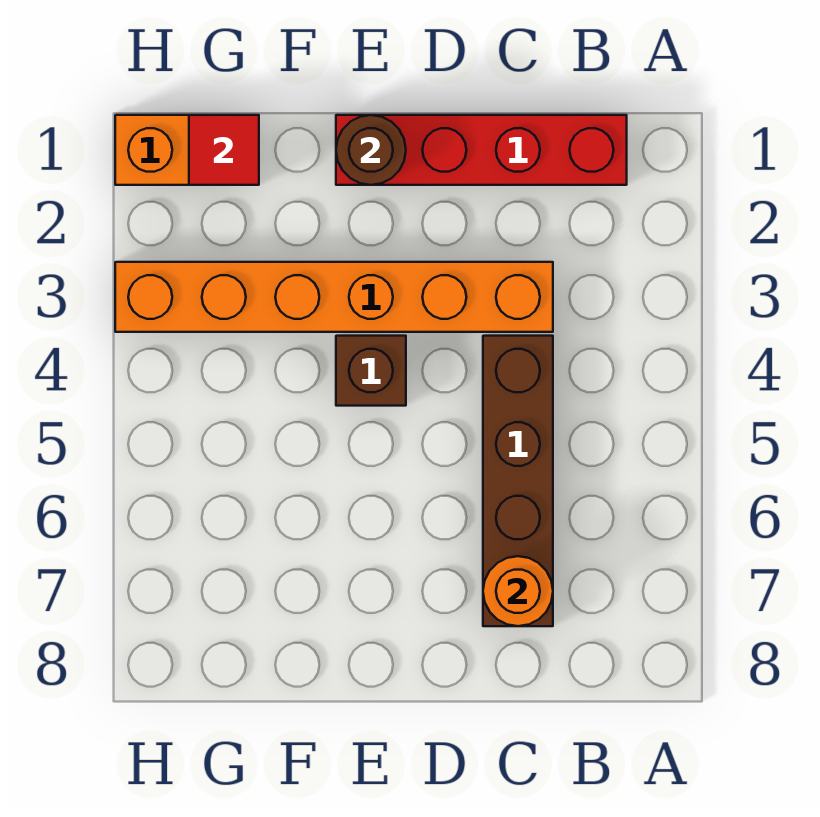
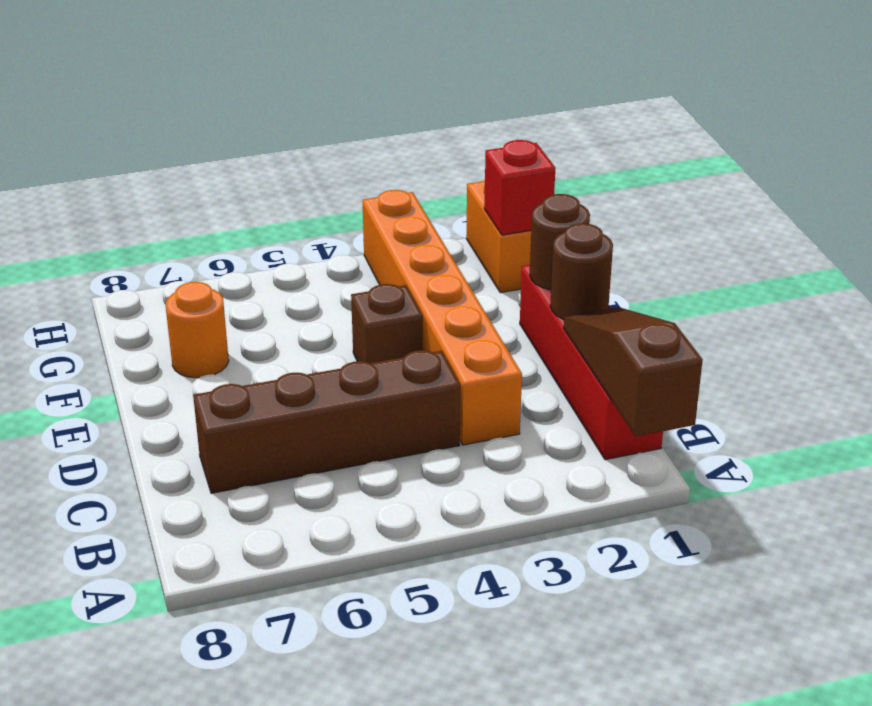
none -> brown 1x3 slope [564,307,703,437]
orange 1x1 round brick [483,556,553,626] -> orange 1x1 round brick moved to [166,282,229,378]
none -> brown 1x1 round brick [550,223,613,319]
red 1x1 tile [189,115,259,185] -> red 1x1 brick [484,140,555,235]

